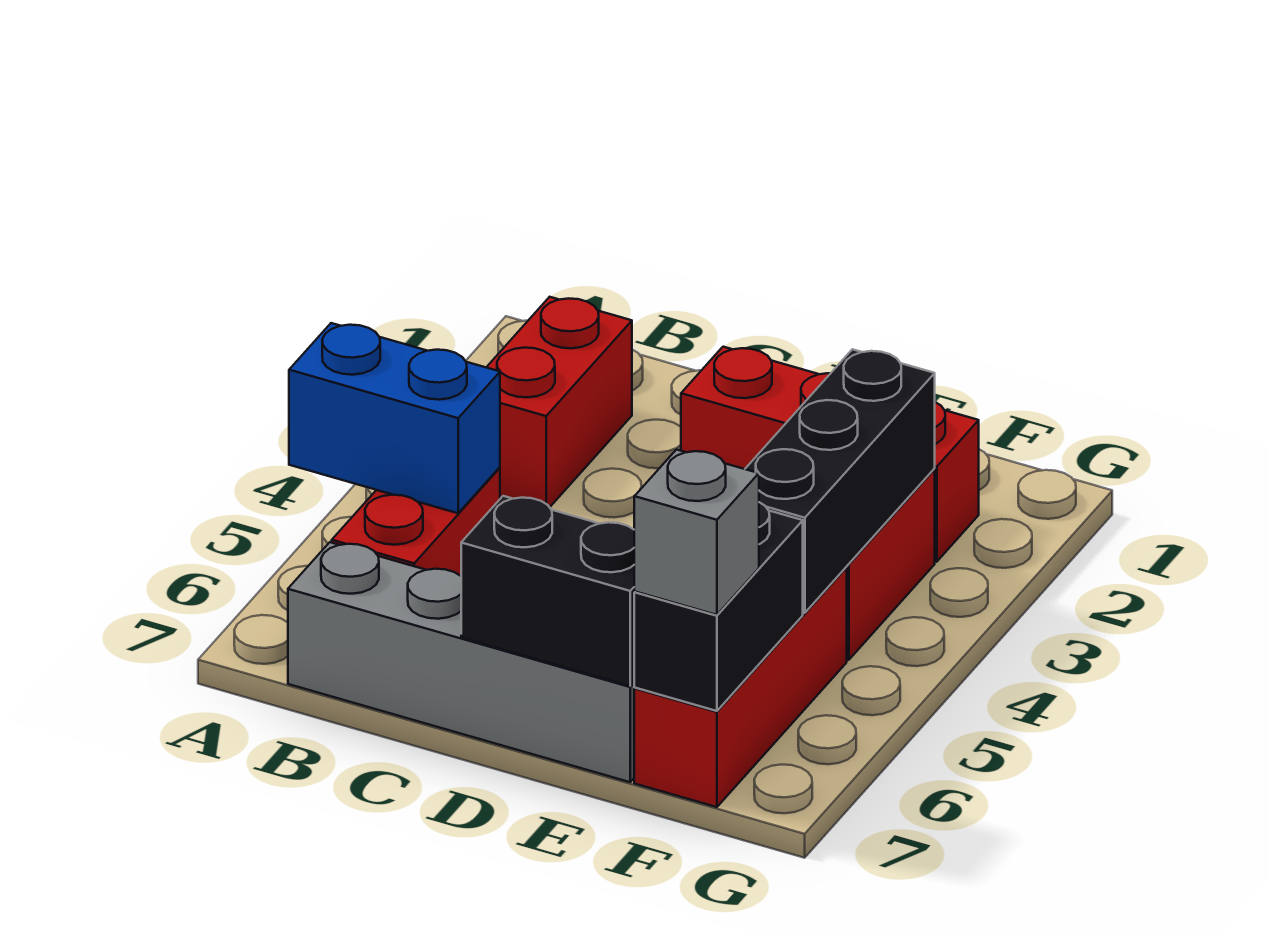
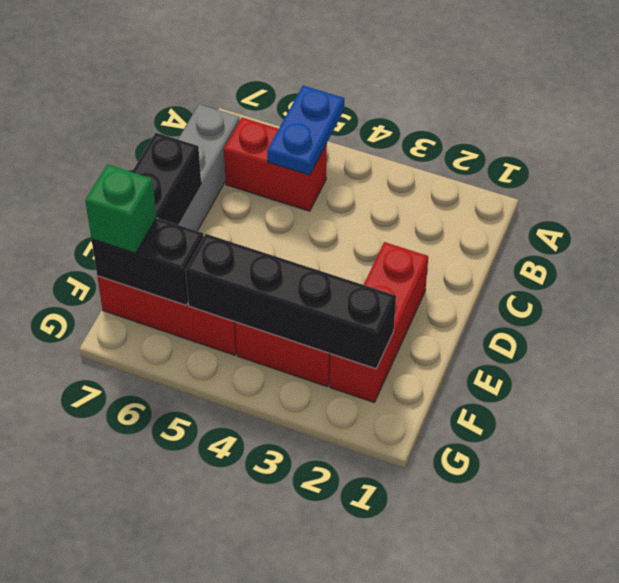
blue 1x2 brick [289,323,500,513] -> blue 1x2 plate [267,86,344,175]
red 1x2 brick [486,297,632,507] -> none
black 1x3 brick [745,349,935,613] -> black 1x4 brick [185,234,396,369]
grey 1x1 brick [634,450,759,615] -> green 1x1 brick [85,164,157,253]

